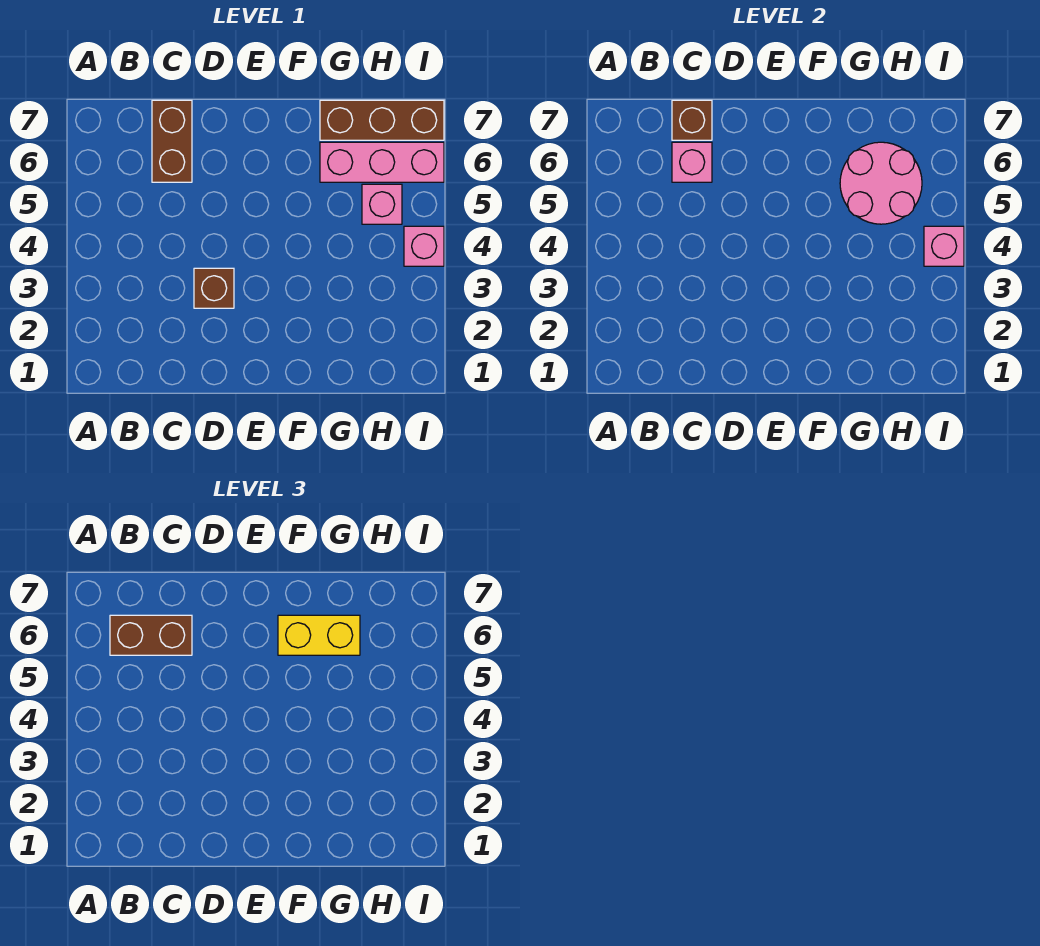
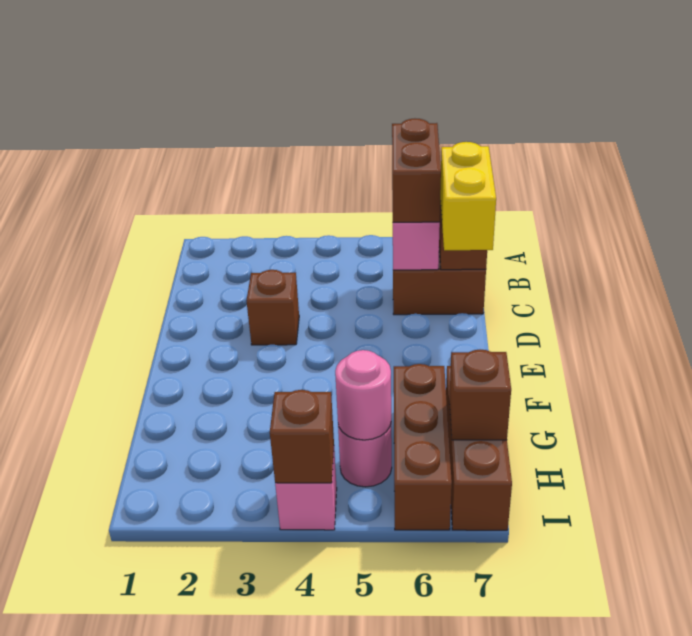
yellow 1x2 brick [278,615,360,655] -> yellow 1x2 brick moved to [440,142,496,250]
pink 2x2 round brick [840,142,922,224] -> pink 1x1 round brick [335,350,391,440]
pink 1x3 brick [320,142,444,182] -> brown 1x3 brick [394,364,452,530]
pink 1x1 brick [362,184,402,224] -> pink 1x1 round brick [338,425,392,487]
none -> brown 1x1 brick [449,350,511,440]
pink 1x1 brick [924,226,964,266] -> brown 1x1 brick [270,390,334,483]

